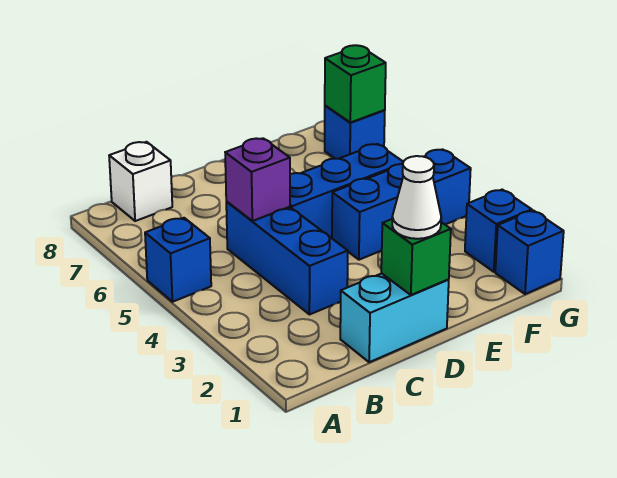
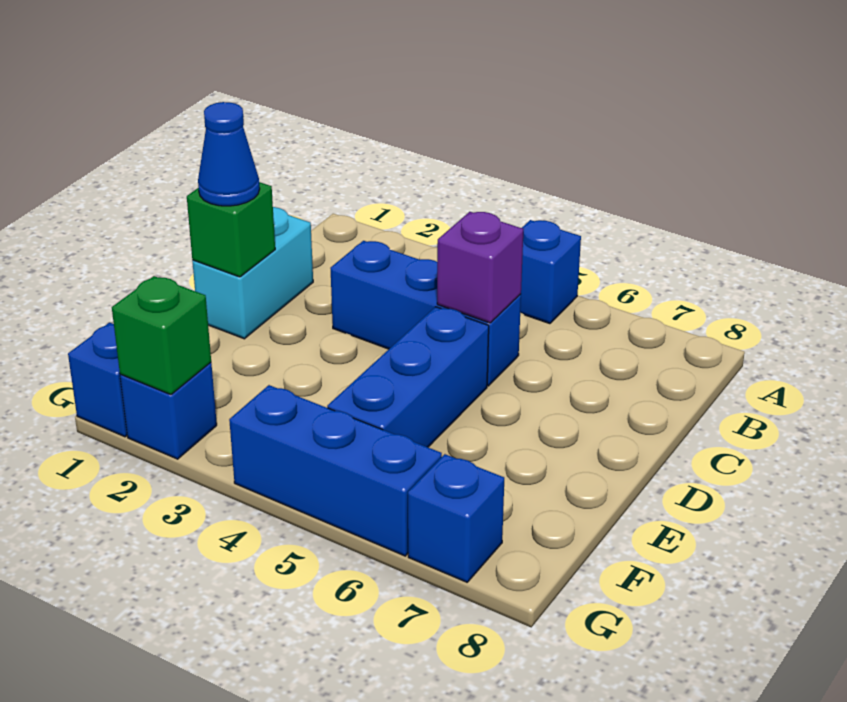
white 1x1 brick [109,142,172,221] -> none
white 1x1 cone [392,156,441,239] -> blue 1x1 cone [198,102,260,206]
blue 1x3 brick [332,149,471,260] -> blue 1x3 brick turned to [229,385,442,556]
green 1x1 brick [325,45,386,123] -> green 1x1 brick moved to [112,276,211,395]

